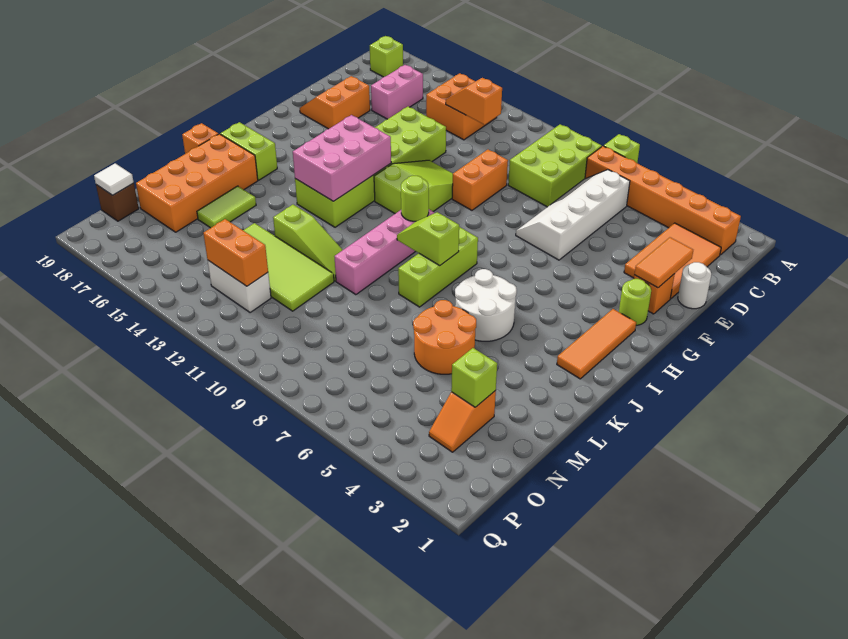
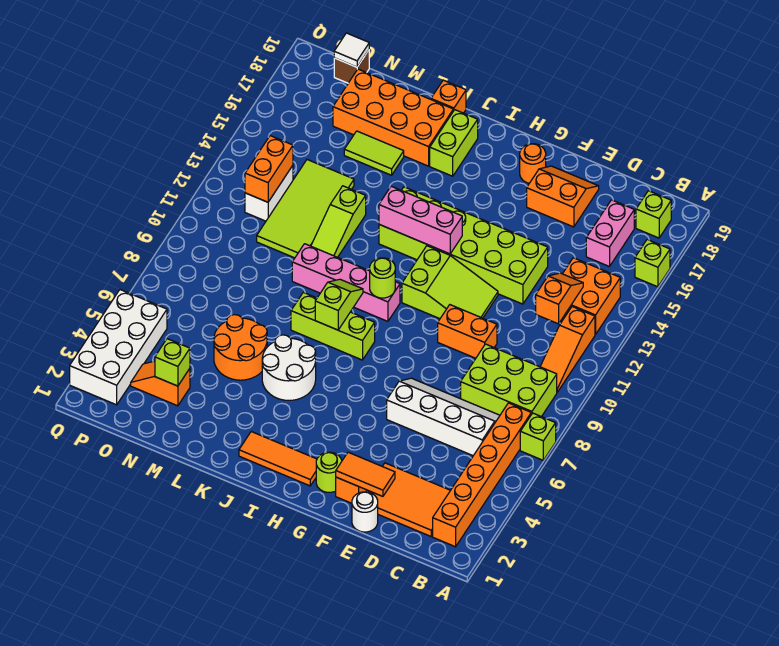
none -> lime 1x1 brick [635,240,670,287]
none -> orange 1x3 slope [540,307,595,392]
pink 1x2 brick [371,65,423,119] -> pink 1x2 brick turned to [586,200,634,267]
none -> orange 1x1 round brick [520,144,546,183]
pink 2x3 brick [293,115,391,201] -> pink 1x3 brick [379,186,462,254]
none -> white 2x4 brick [70,290,167,405]

